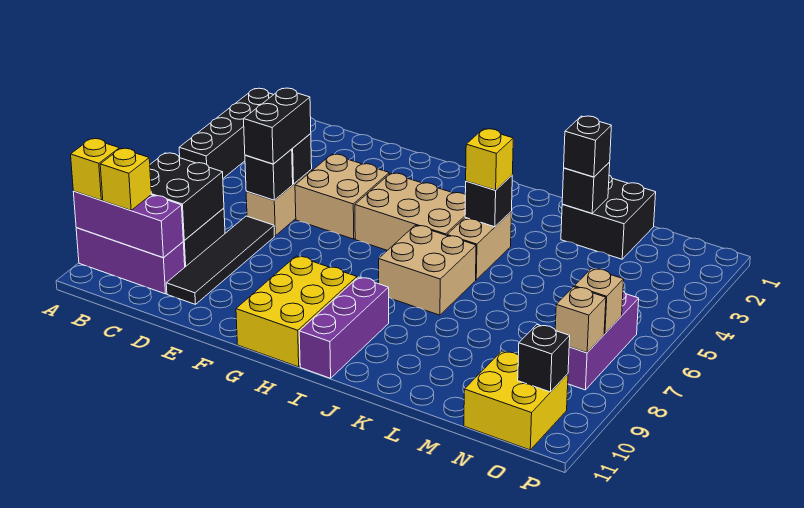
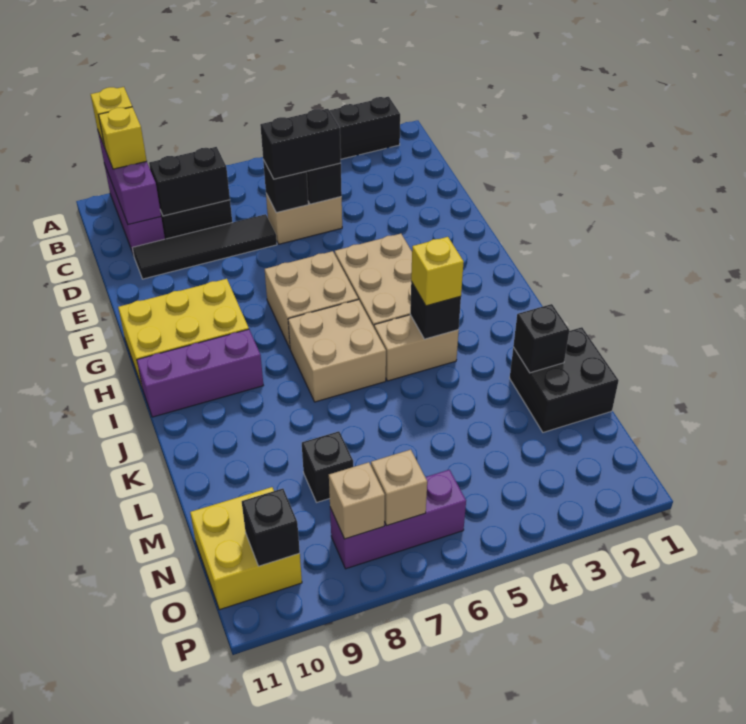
black 2x2 brick [150,153,224,240] -> black 1x2 brick [149,147,230,216]
tan 2x2 brick [295,154,389,239] -> tan 2x2 brick moved to [265,251,358,348]
black 1x1 brick [564,116,611,177] -> black 1x1 brick moved to [302,431,353,502]

